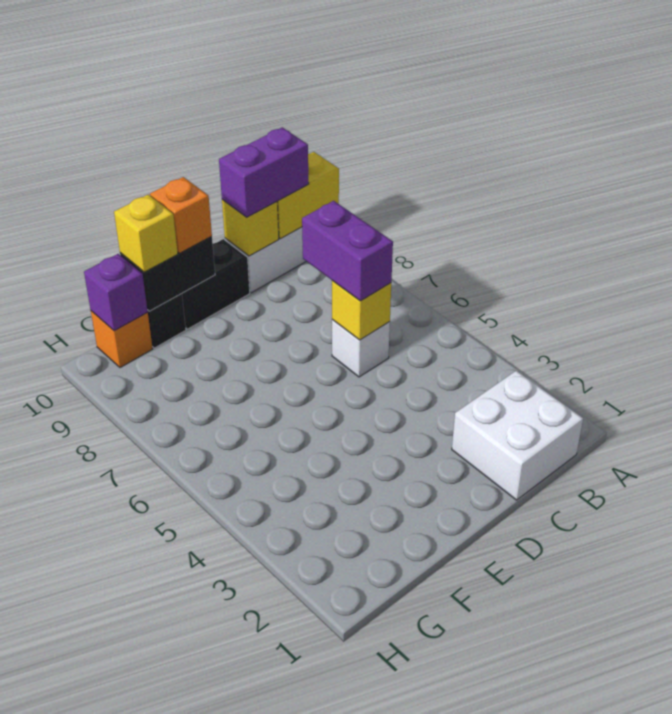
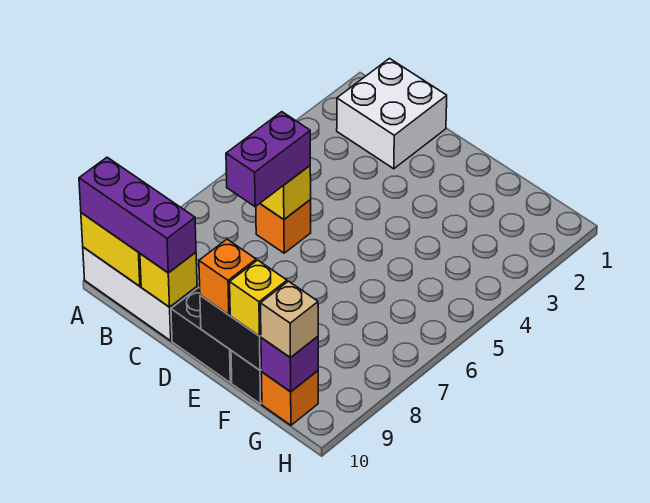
purple 1x2 brick [219,127,309,217] -> purple 1x3 brick [79,157,196,273]
white 1x1 brick [332,320,390,377] -> orange 1x1 brick [256,200,311,253]
none -> tan 1x1 brick [261,281,318,358]

